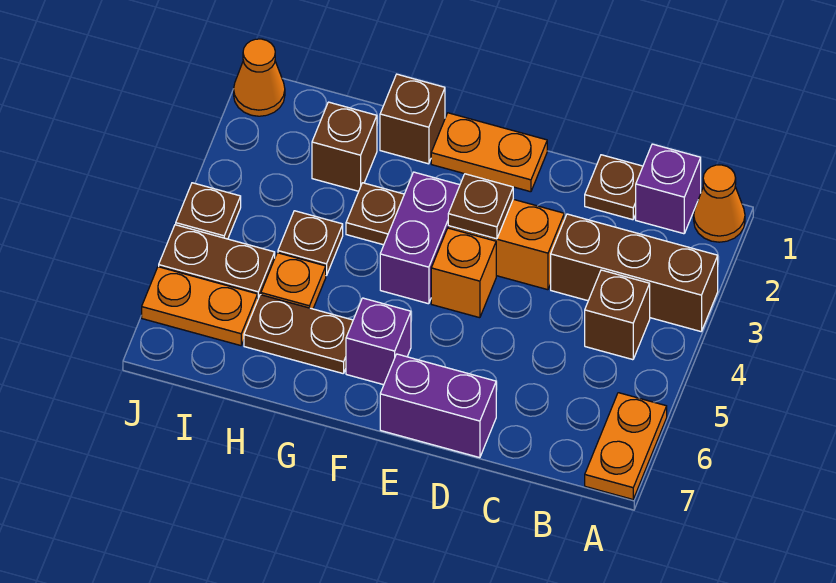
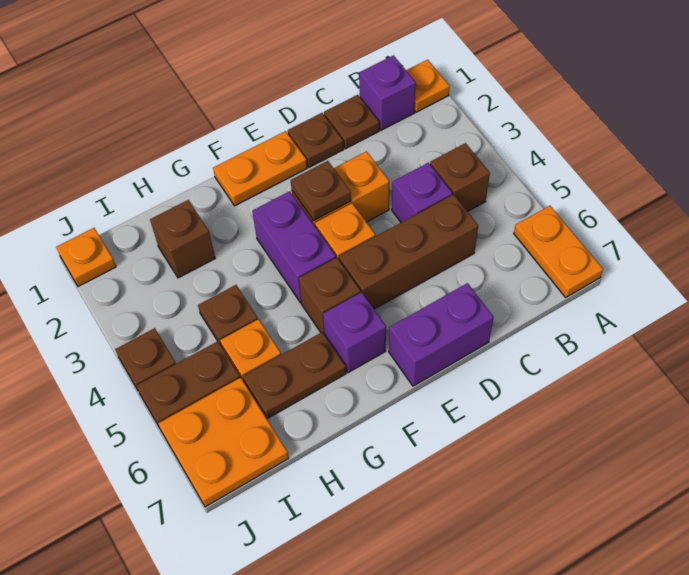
orange 1x1 cone [694,165,745,242] -> orange 1x1 plate [406,60,449,112]
brown 1x3 brick [551,214,718,331] -> brown 1x3 brick moved to [339,194,478,309]
none -> purple 1x1 brick [392,163,452,222]
brown 1x1 brick [380,74,445,164] -> brown 1x1 brick moved to [299,258,361,335]
brown 1x1 plate [346,183,404,245] -> brown 1x1 plate moved to [288,113,343,167]
orange 1x2 plate [142,267,258,346] -> orange 2x2 plate [158,377,289,507]
orange 1x1 cone [234,39,285,116] -> orange 1x1 plate [56,228,116,287]

